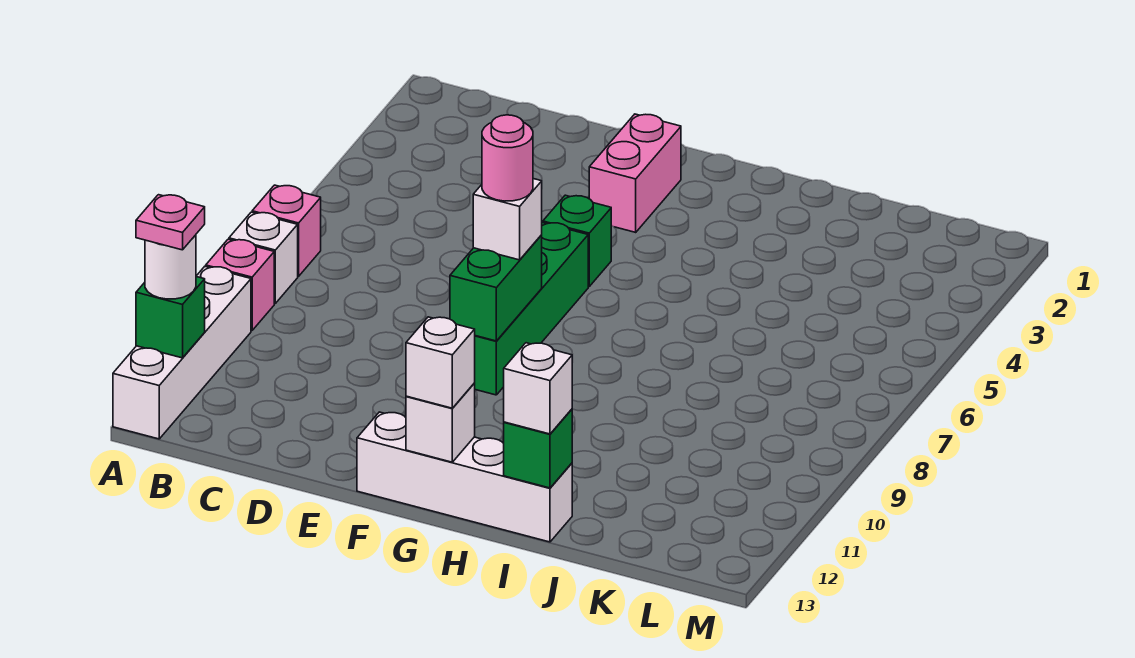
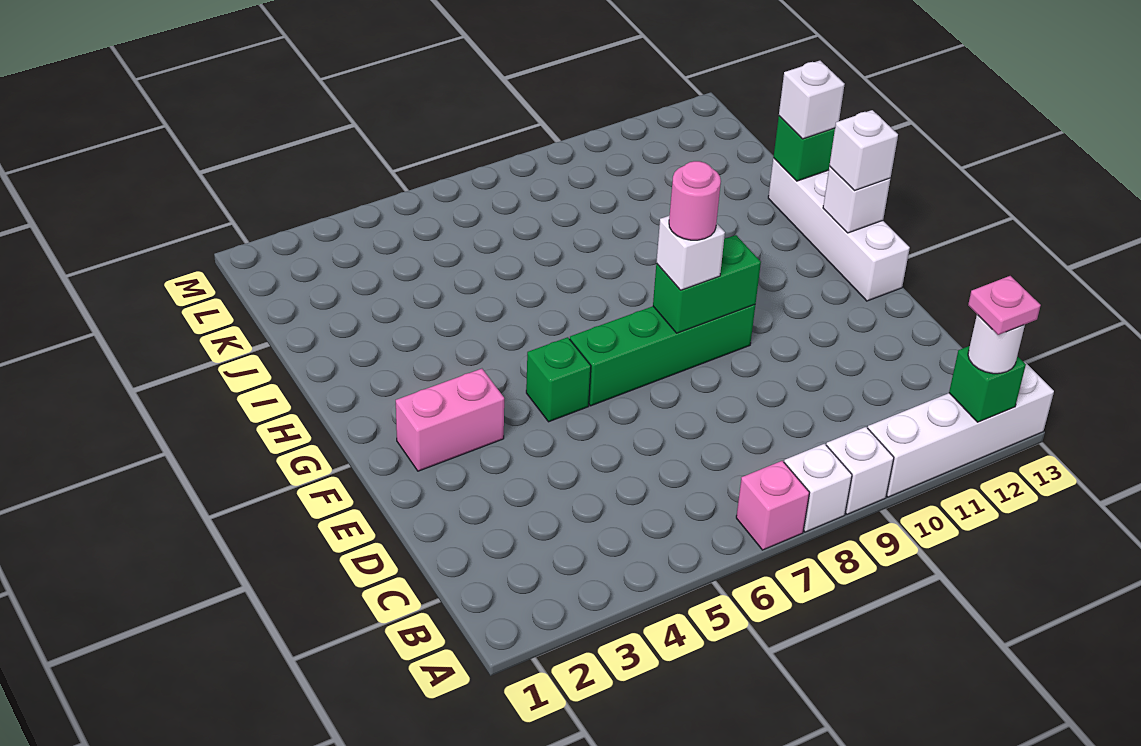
pink 1x1 brick [206,239,274,331] -> white 1x1 brick [826,427,894,514]

